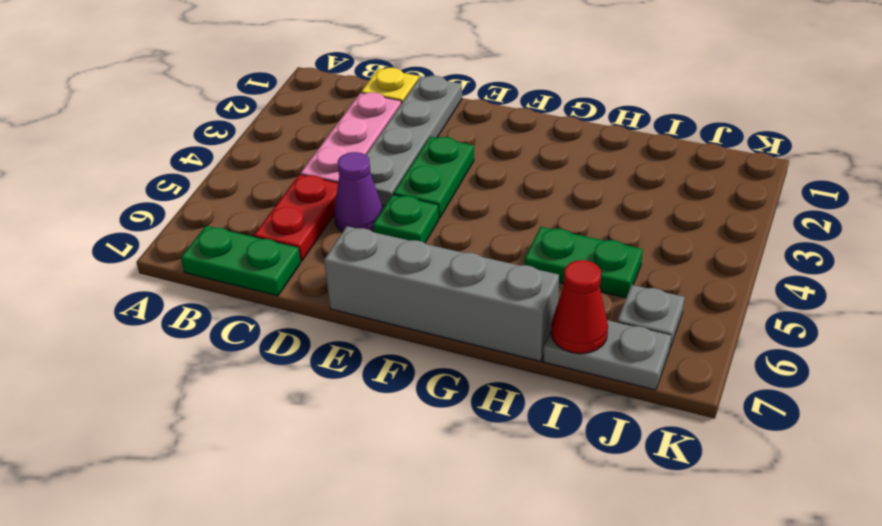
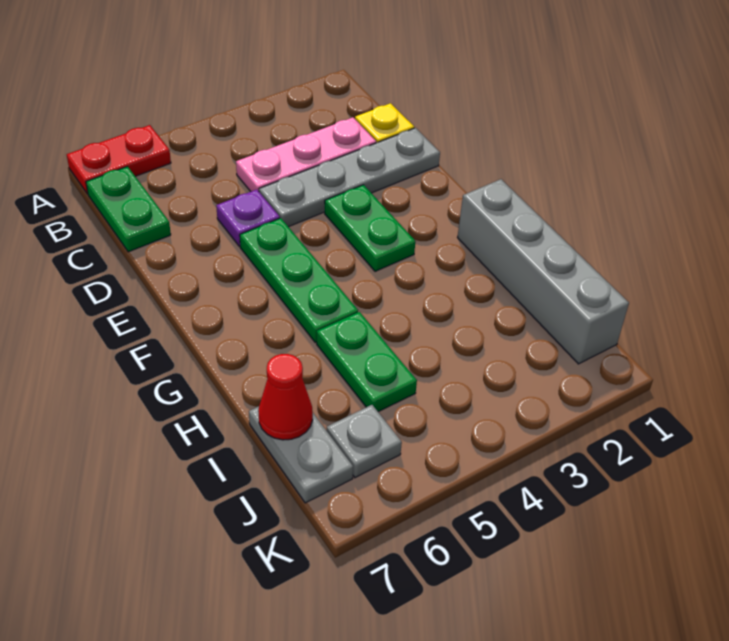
red 1x2 plate [254,174,338,261] -> red 1x2 plate moved to [67,125,171,194]
purple 1x1 cone [334,152,383,232] -> purple 1x1 plate [216,189,280,247]
green 1x2 plate [393,136,474,218] -> green 1x2 plate turned to [325,185,415,271]
green 1x1 plate [373,195,439,243] -> green 1x3 plate [240,218,358,342]
grey 1x4 brick [324,226,559,361] -> grey 1x4 brick moved to [458,179,629,364]

